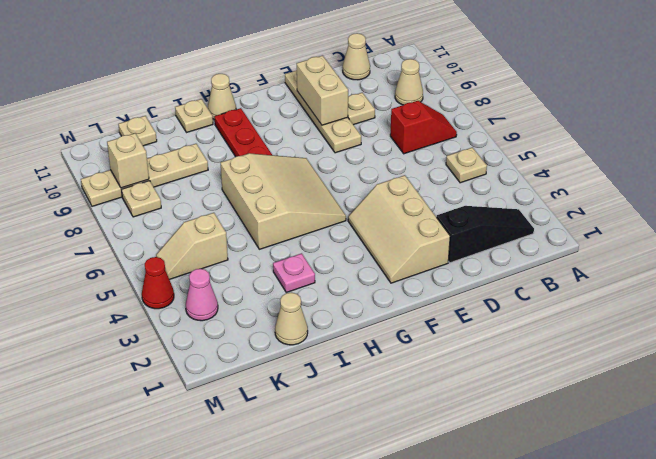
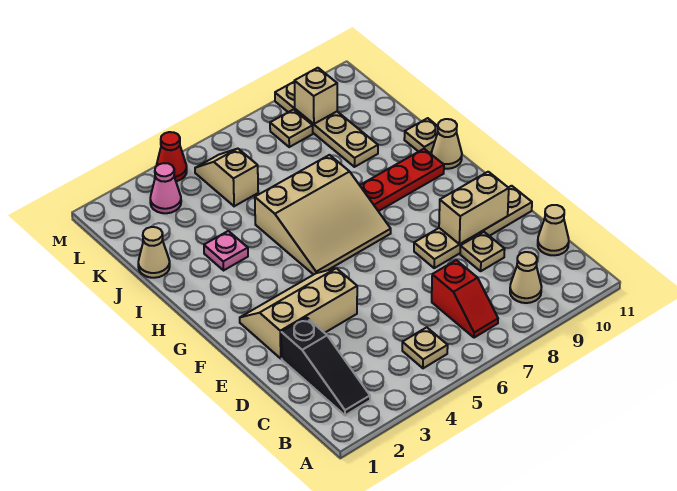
tan 1x1 plate [118,116,157,146] -> none

